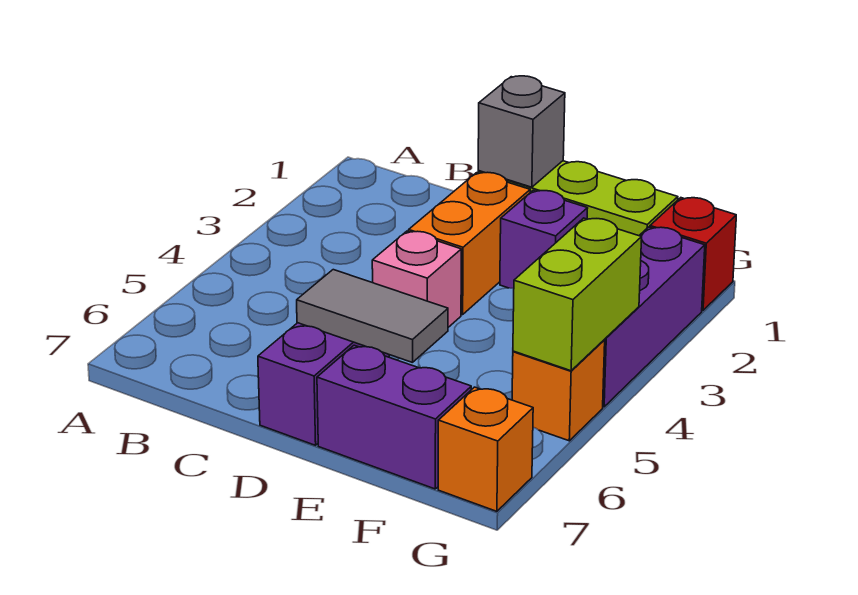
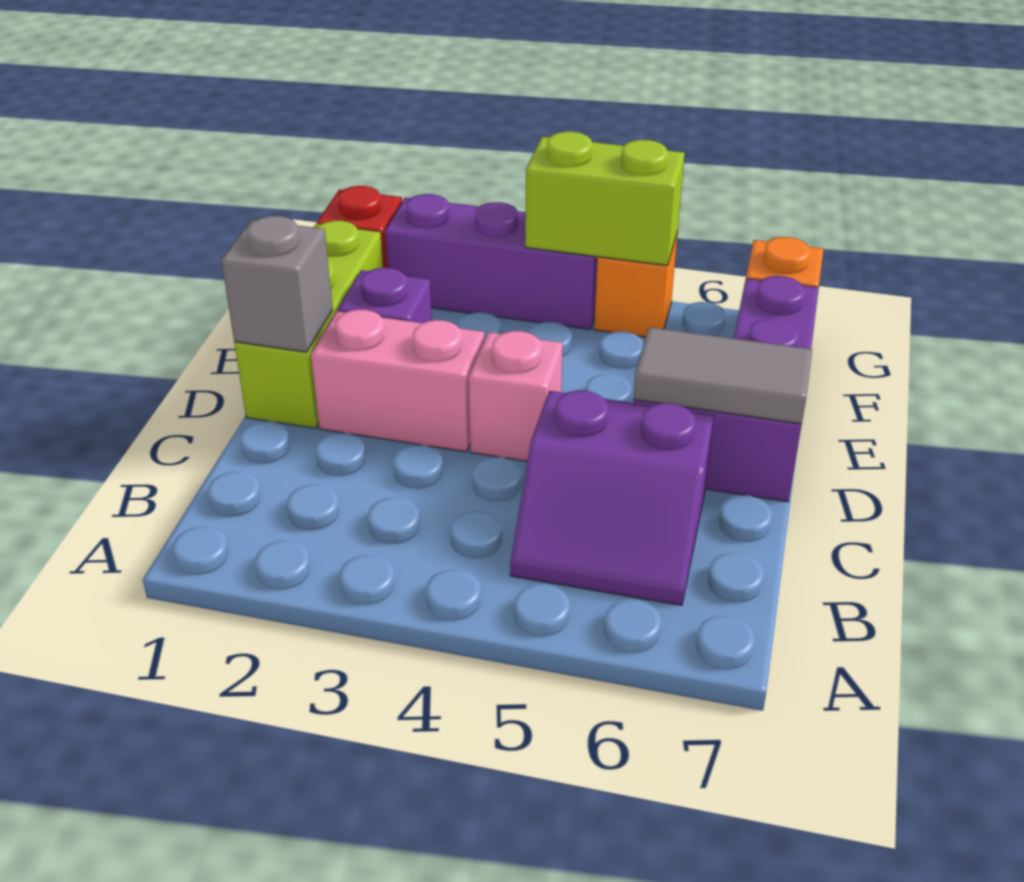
none -> purple 2x2 slope [510,391,714,605]
orange 1x2 brick [409,172,530,315] -> pink 1x2 brick [311,309,485,452]
grey 1x2 tile [297,270,448,363] -> grey 1x2 tile turned to [634,327,812,424]

